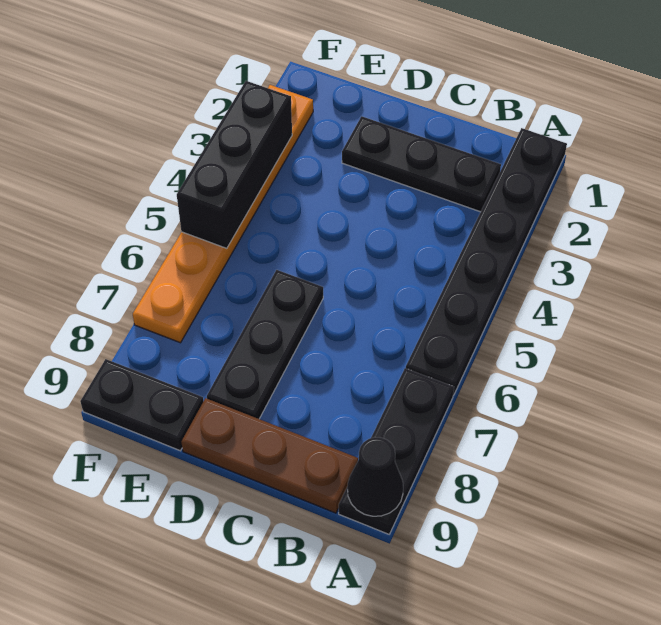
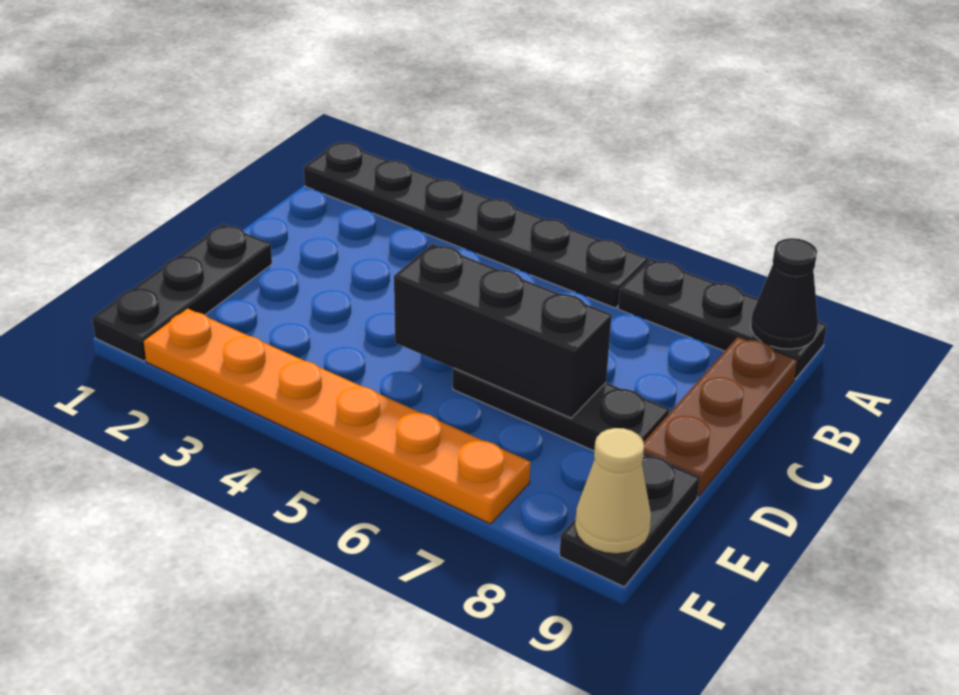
black 1x3 plate [342,116,501,212] -> black 1x3 plate moved to [92,224,272,361]
black 1x3 brick [177,81,292,248] -> black 1x3 brick moved to [394,244,612,418]
none -> tan 1x1 cone [575,428,651,554]

